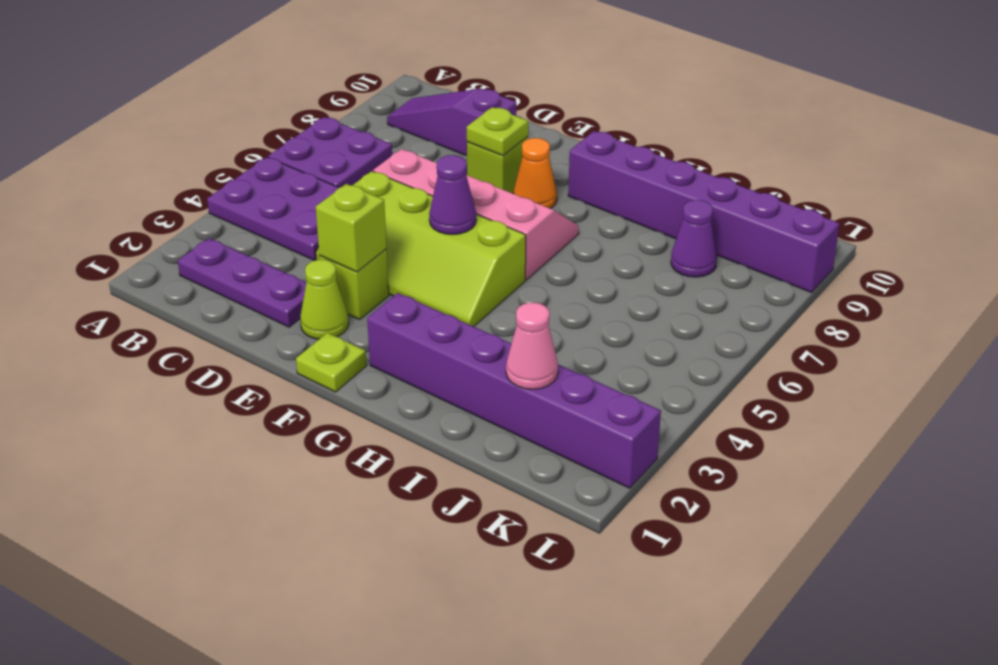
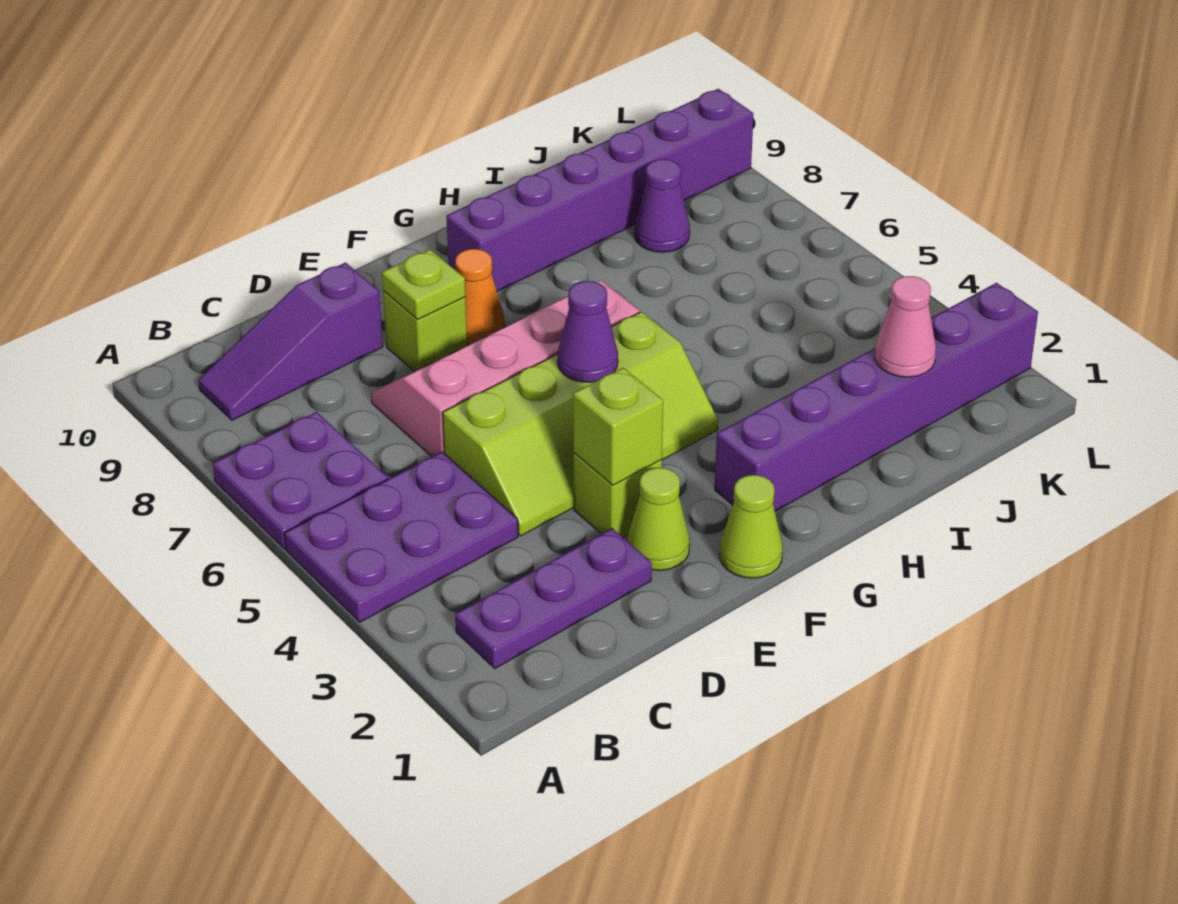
lime 1x1 plate [296,333,366,392] -> lime 1x1 cone [720,475,783,578]

